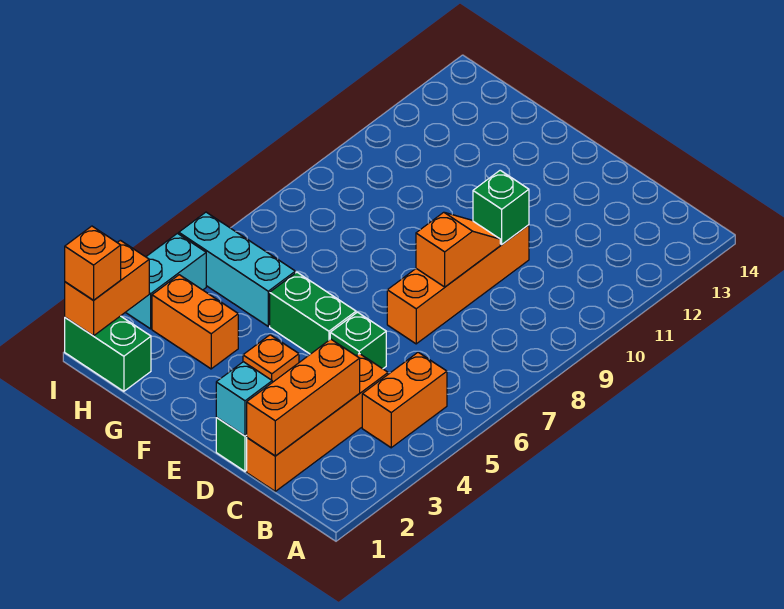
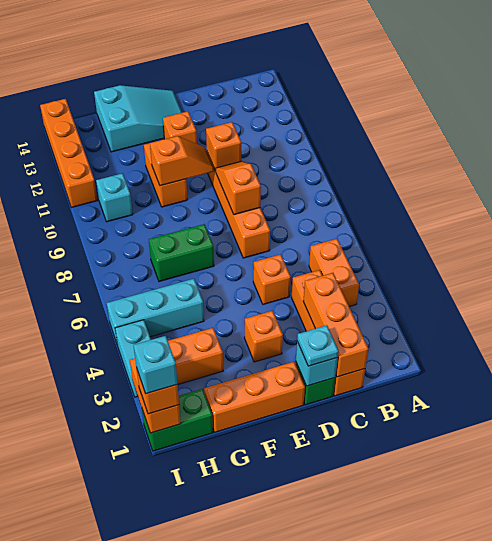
none -> cyan 1x1 plate [297,325,339,366]
green 1x1 brick [330,312,386,369] -> orange 1x1 brick [253,254,291,304]
green 1x1 brick [473,170,529,244] -> orange 1x1 brick [206,122,241,171]
none -> orange 1x3 brick [204,362,305,432]
green 1x2 brick [270,272,356,354] -> green 1x2 brick moved to [149,224,214,282]
none -> orange 1x2 slope [150,136,214,186]
none -> orange 1x1 brick [163,111,197,144]
none -> cyan 2x3 slope [94,85,182,152]
none -> orange 1x2 brick [144,143,187,207]
none -> cyan 1x1 brick [96,173,133,222]
none -> cyan 1x1 brick [134,336,177,394]
none -> orange 1x4 brick [40,99,97,208]

